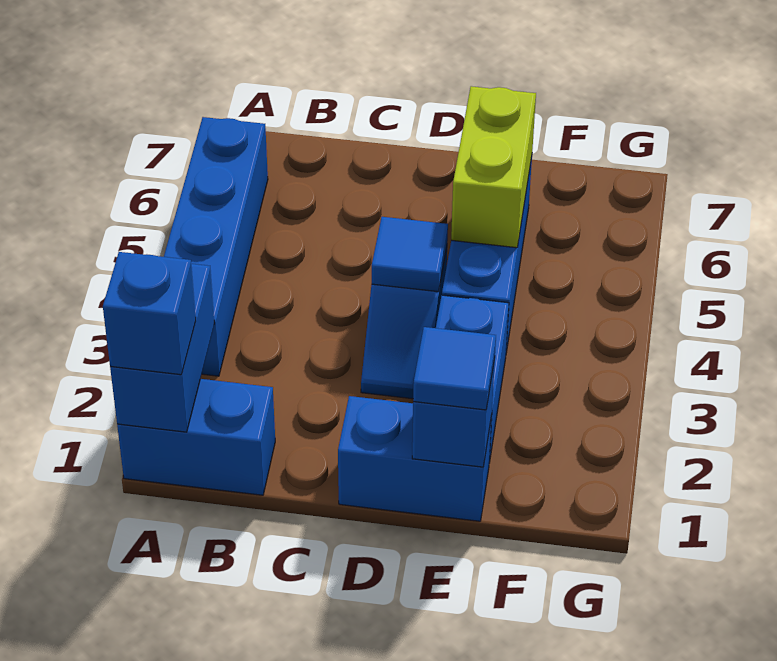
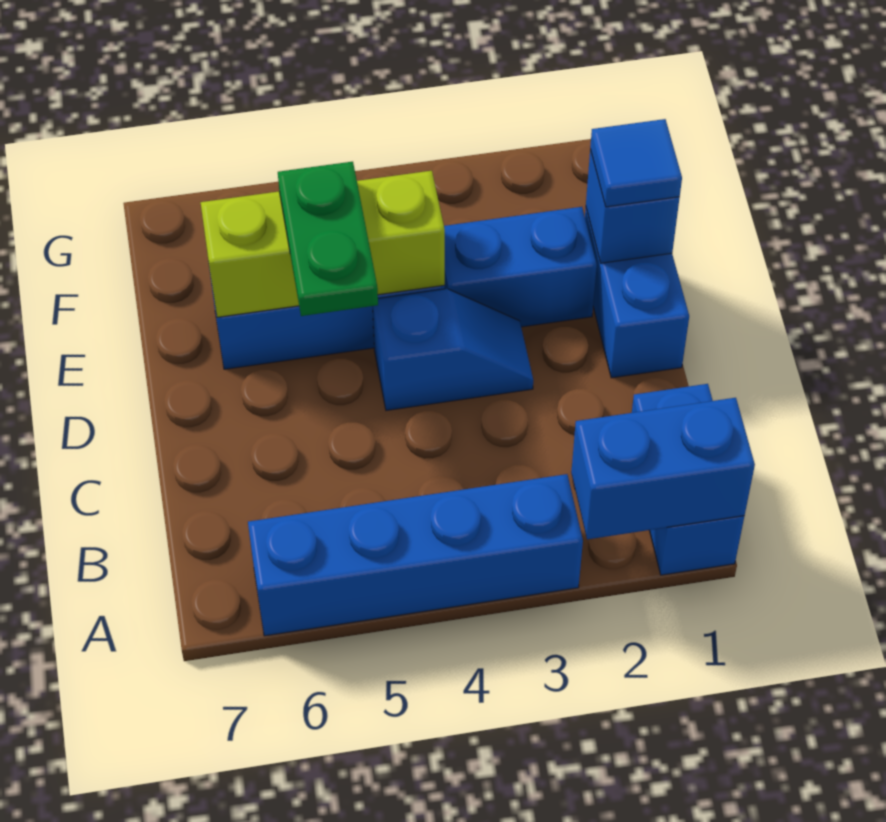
blue 1x1 brick [103,252,196,375] -> none
blue 1x1 tile [372,217,448,292] -> none
none -> green 1x2 plate [278,162,378,316]
lime 1x2 brick [451,86,536,248] -> lime 1x3 brick [201,171,445,317]

